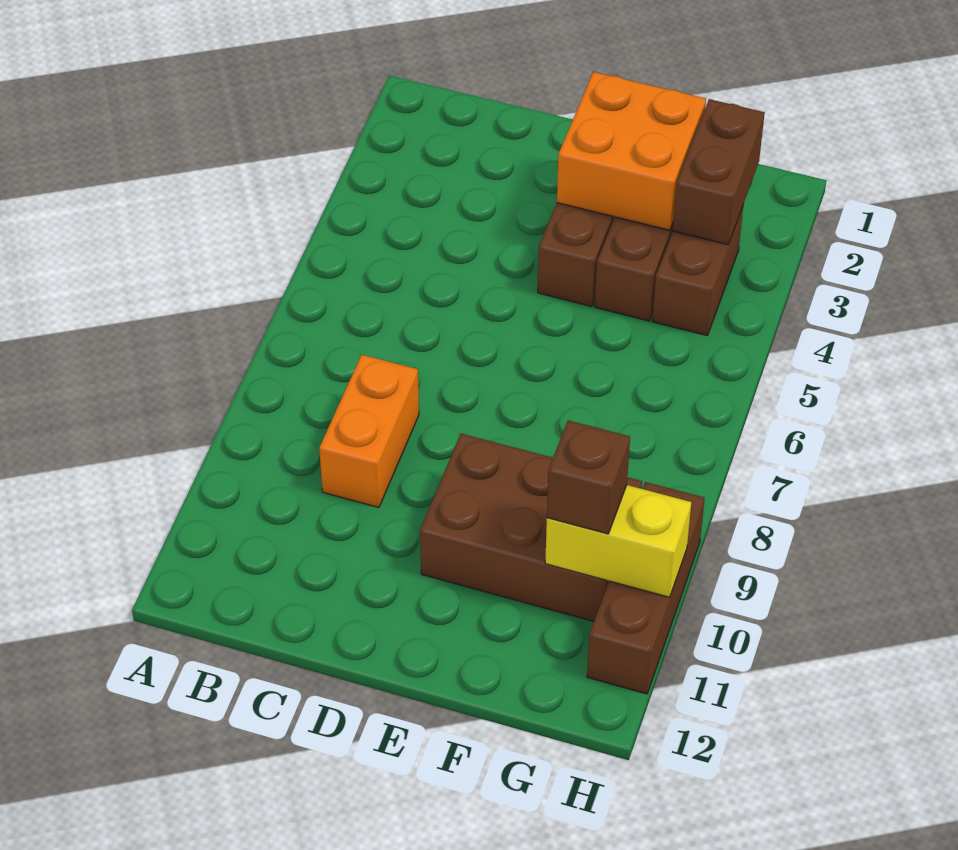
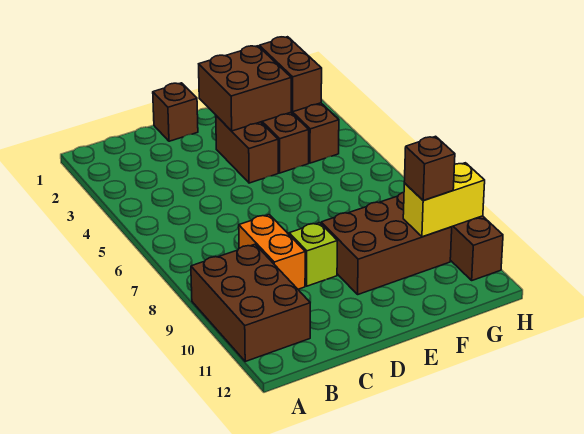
none -> brown 2x3 brick [191,244,310,361]
none -> brown 1x1 brick [153,83,198,141]
none -> lime 1x1 brick [289,223,337,286]
orange 2x2 brick [557,72,706,230] -> brown 2x2 brick [199,46,291,131]

